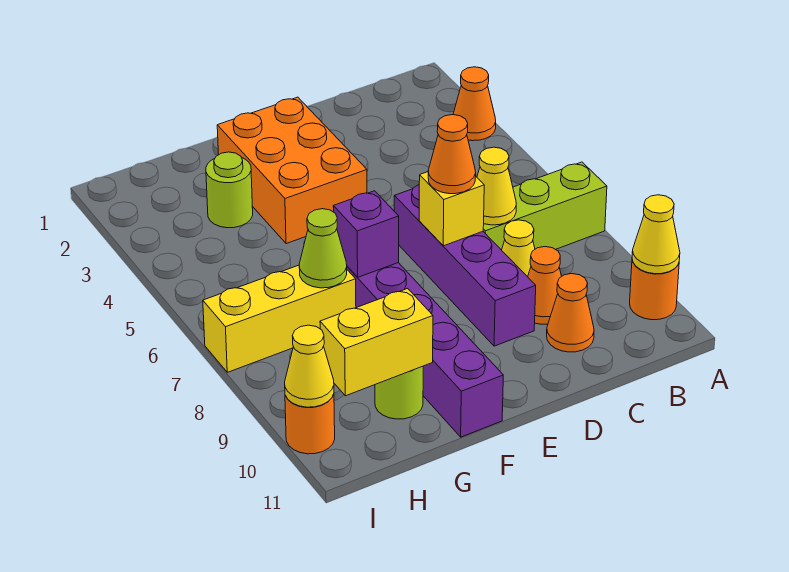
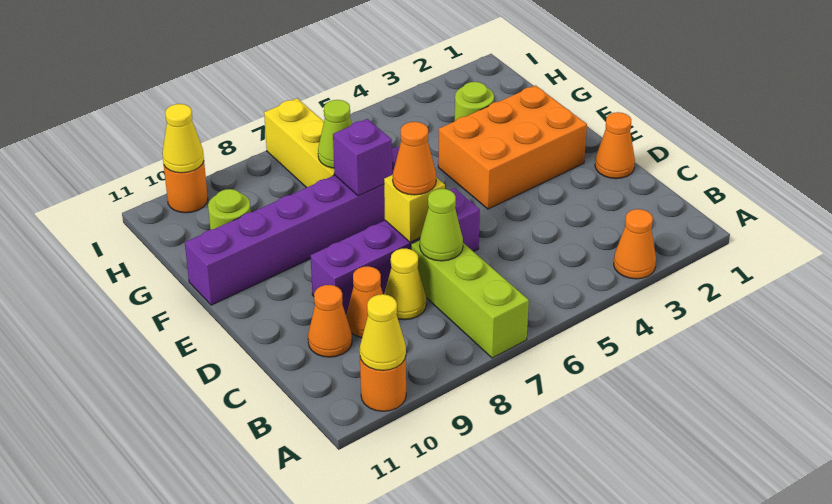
yellow 1x1 cone [477,147,516,225] -> lime 1x1 cone [420,189,463,261]
none -> orange 1x1 cone [595,112,635,179]
yellow 1x2 brick [320,289,433,396] -> none

